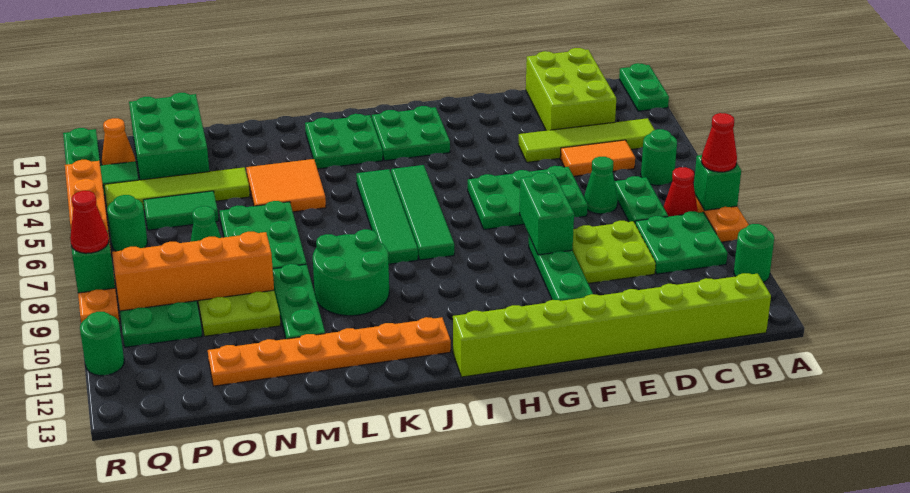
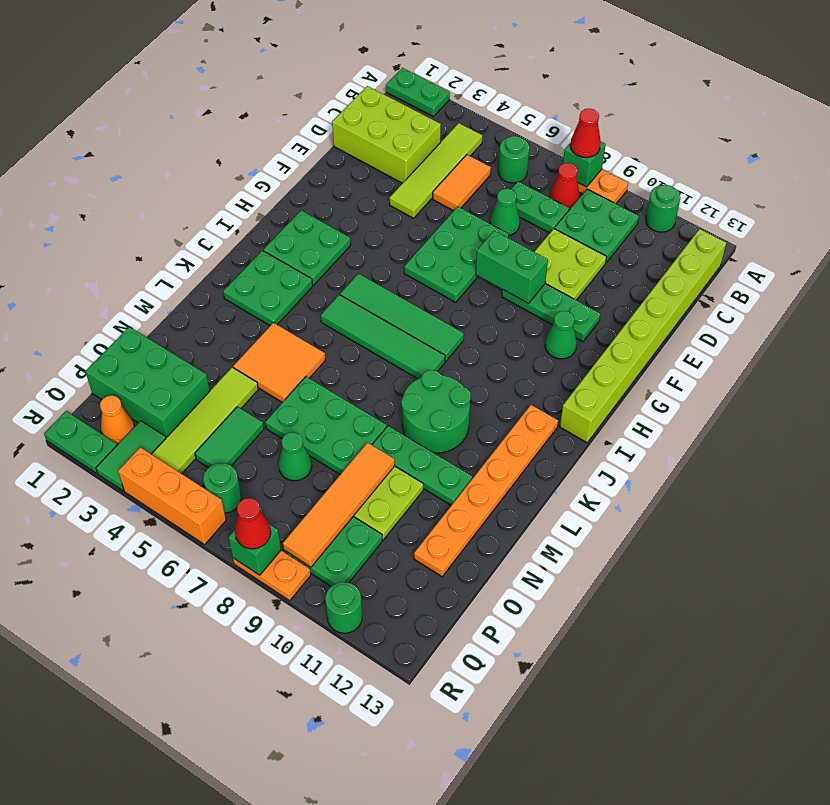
none -> green 1x1 cone [545,311,577,359]
orange 1x4 brick [112,232,274,311] -> orange 1x4 tile [283,443,395,567]

